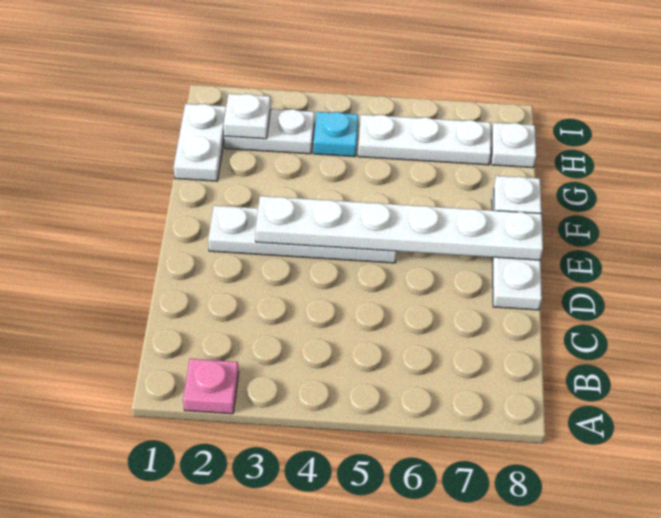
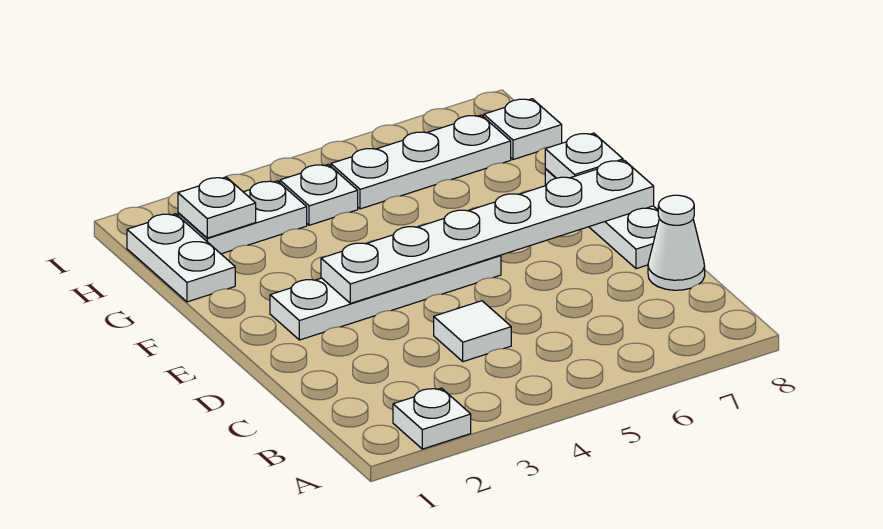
pink 1x1 plate [183,359,239,414] -> white 1x1 plate [393,388,471,449]
none -> white 1x1 tile [434,301,511,362]
none -> white 1x1 cone [648,195,705,290]
cyan 1x1 plate [313,112,358,157] -> white 1x1 plate [280,164,358,225]

